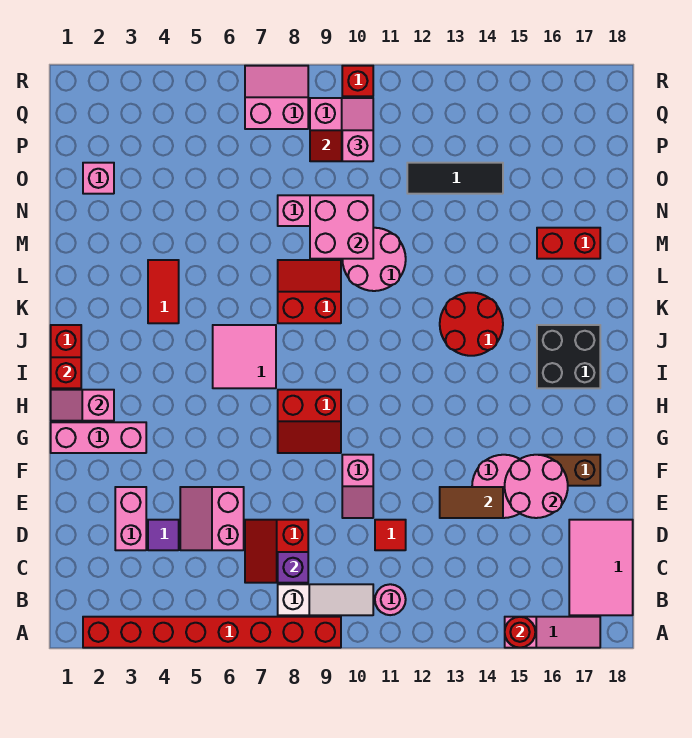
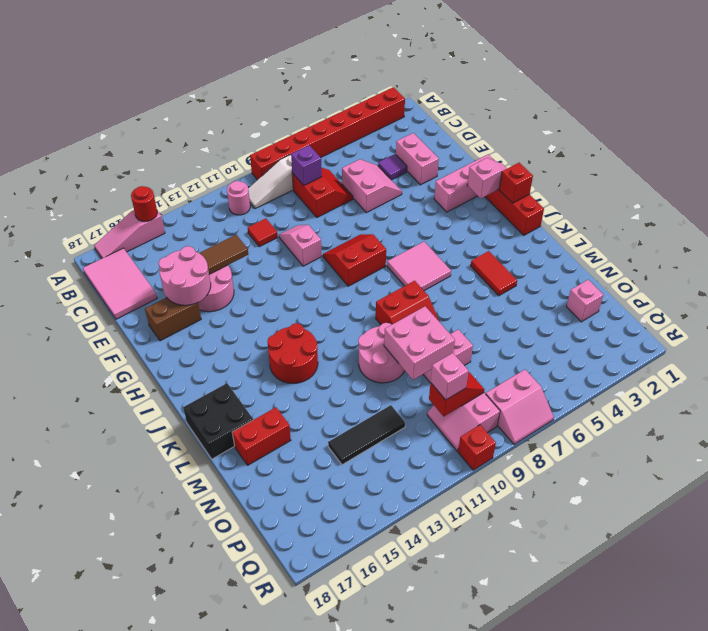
black 2x2 brick [537,325,600,388] -> black 2x2 brick moved to [183,383,253,459]

